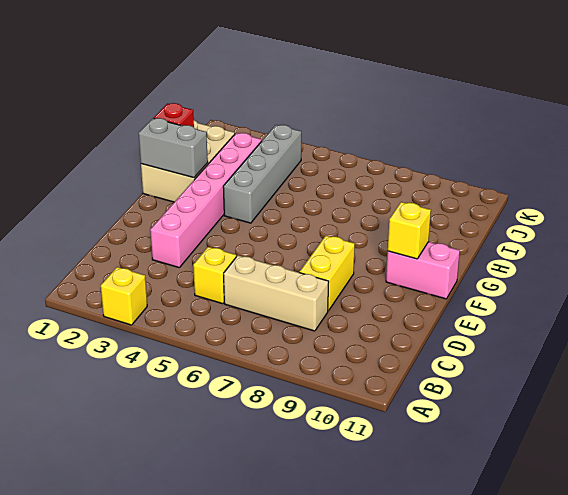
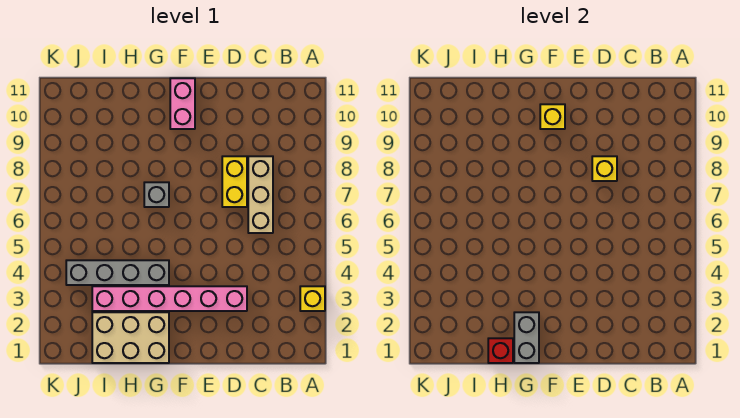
yellow 1x1 brick [193,247,236,304] -> yellow 1x1 brick moved to [592,156,617,181]
yellow 1x2 brick [299,236,355,311] -> yellow 1x2 brick turned to [222,156,247,207]
none -> grey 1x1 brick [144,182,169,207]

